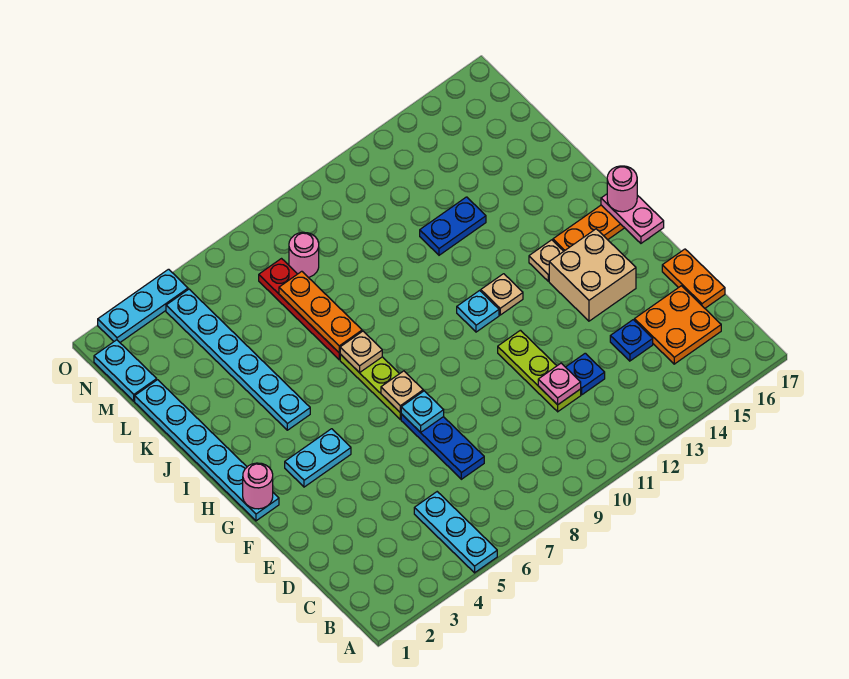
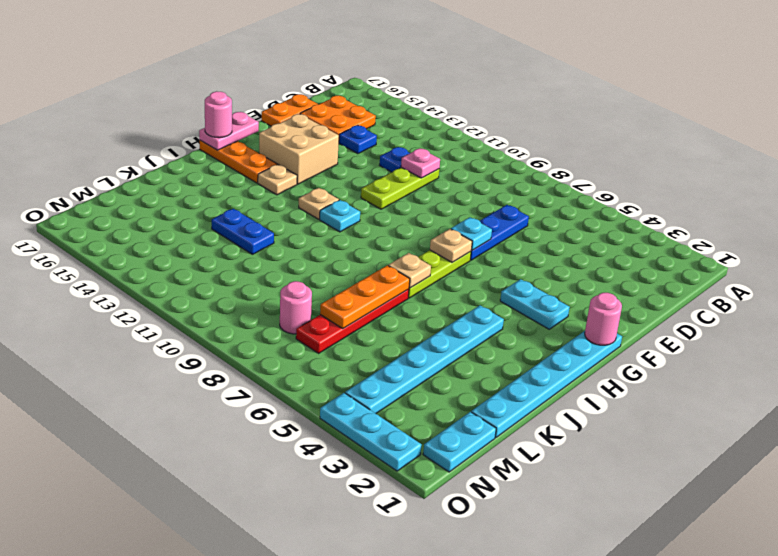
cyan 1x3 plate [414,492,497,573] -> none

